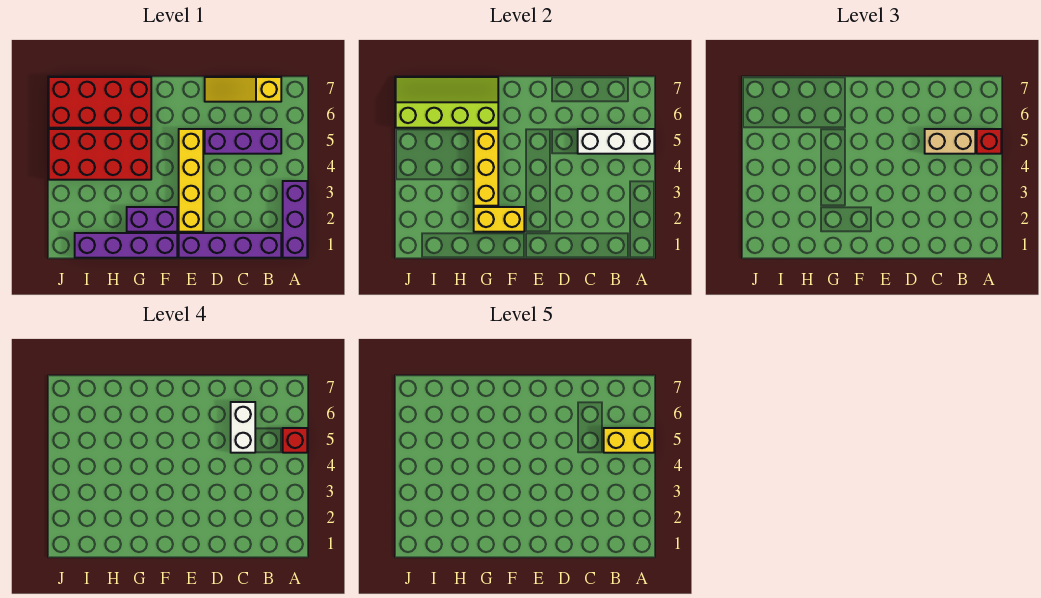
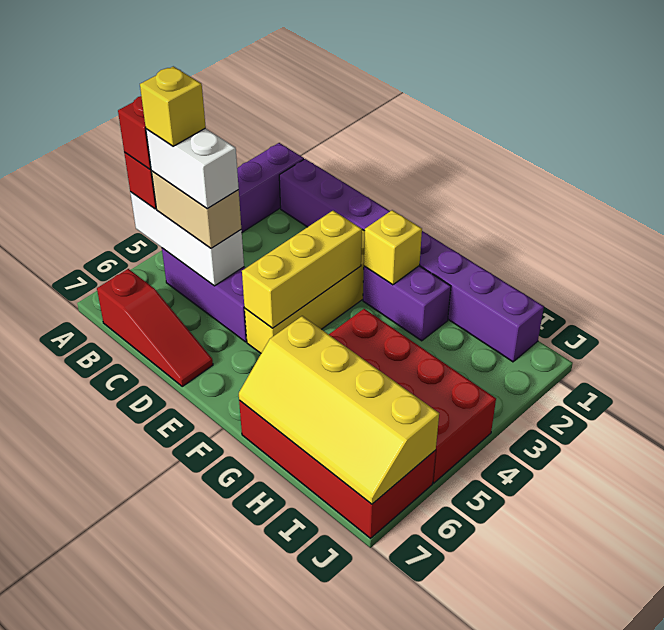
yellow 1x2 brick [604,428,654,453] -> yellow 1x1 brick [140,66,206,146]
yellow 1x3 slope [205,77,281,102] -> red 1x3 slope [97,269,213,386]
white 1x2 brick [231,402,255,453] -> white 1x2 brick turned to [146,128,239,209]
yellow 1x2 brick [474,207,524,232] -> yellow 1x1 brick [364,210,422,285]
yellow 1x3 brick [474,129,498,206] -> yellow 1x3 brick moved to [242,211,362,328]
lime 2x4 slope [396,77,498,128] -> yellow 2x4 slope [239,316,439,504]

